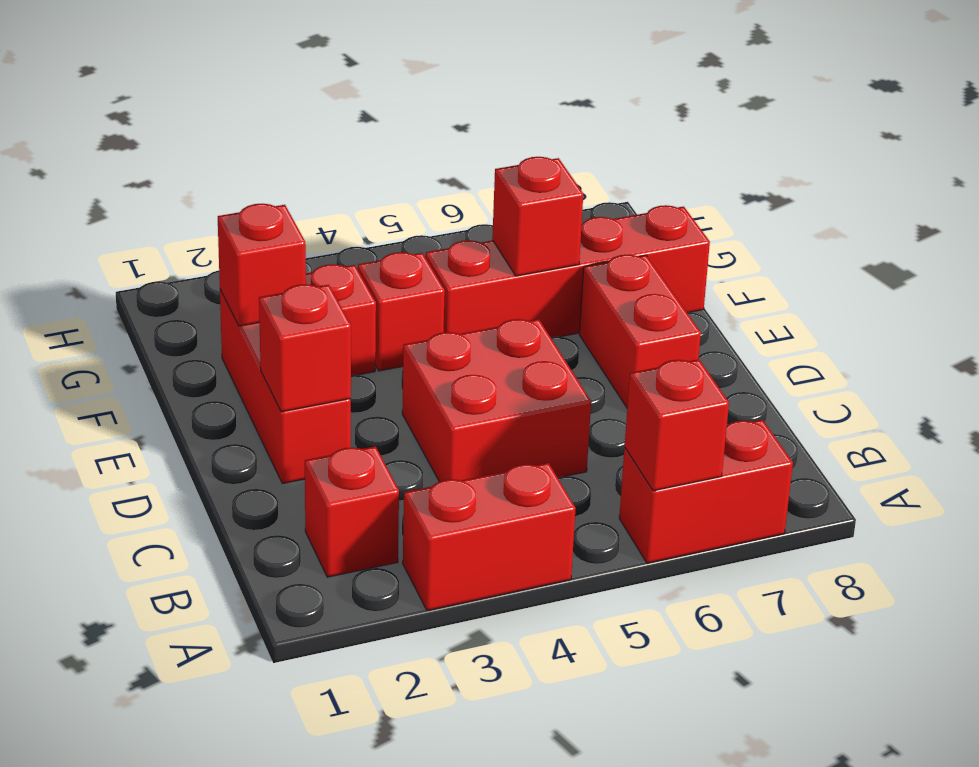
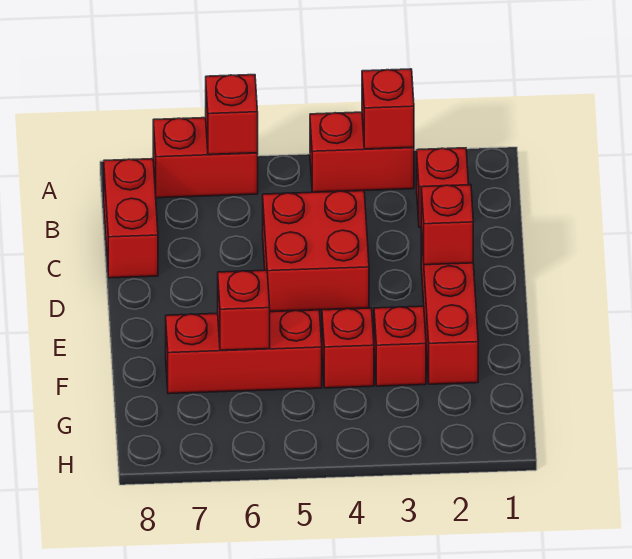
red 1x2 brick [580,255,701,407] -> red 1x2 brick moved to [104,159,158,278]
red 1x1 brick [218,204,306,326] -> red 1x1 brick moved to [362,69,414,149]
red 1x4 brick [426,205,710,337] -> red 1x3 brick [166,310,322,394]

